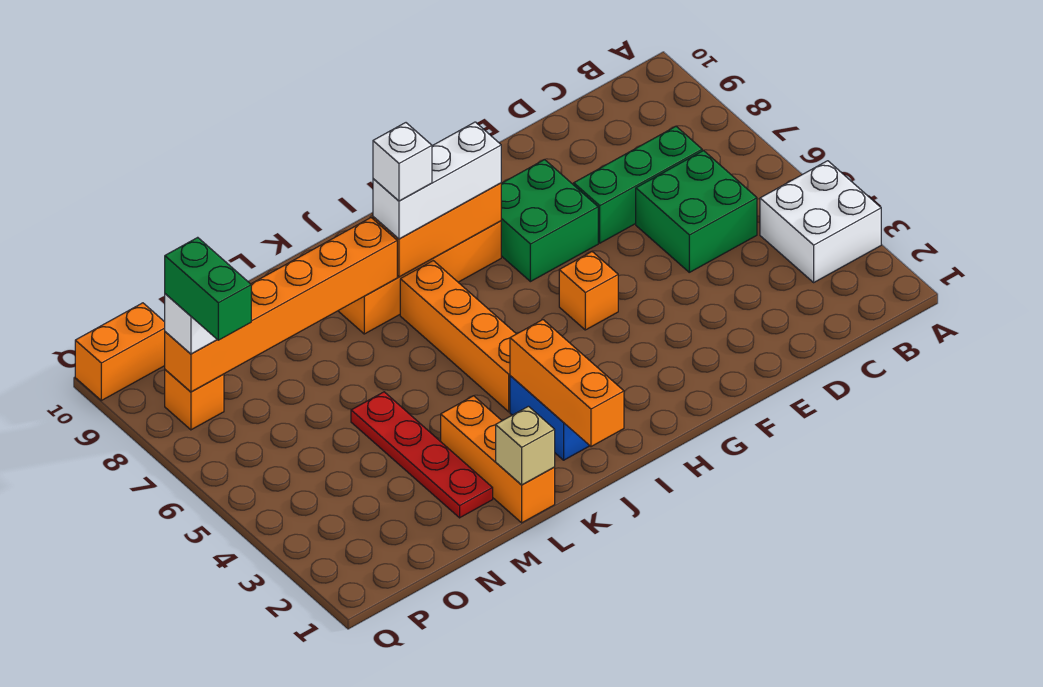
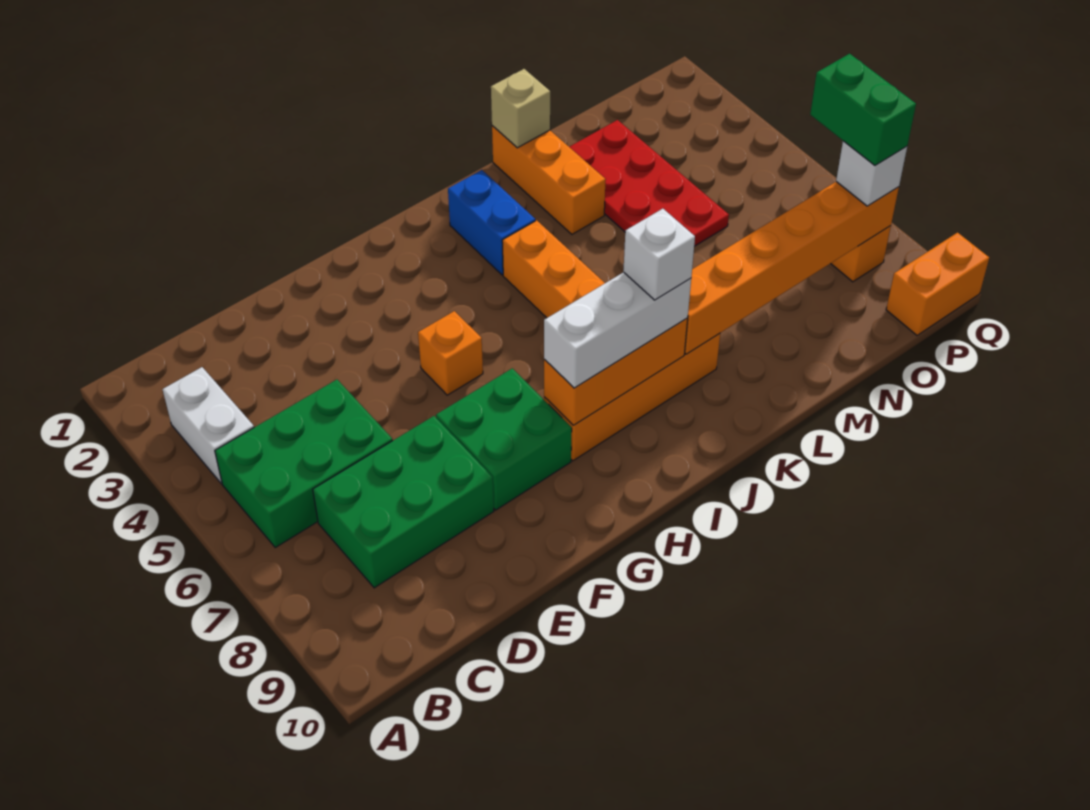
white 2x2 brick [760,161,881,282] -> white 1x2 brick [163,367,254,484]
green 2x2 brick [636,150,757,272] -> green 2x3 brick [215,380,393,547]
green 1x3 brick [574,126,702,243] -> green 2x3 brick [313,416,494,588]
orange 1x3 brick [510,320,624,447] -> none
red 1x4 plate [351,392,493,518] -> red 2x4 plate [570,120,729,246]

